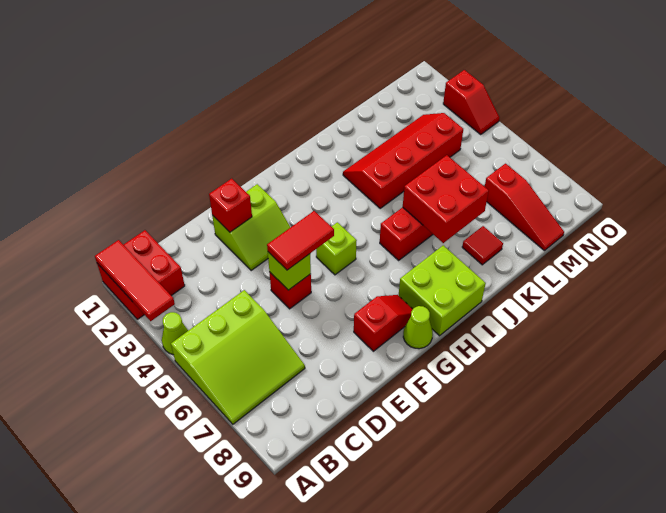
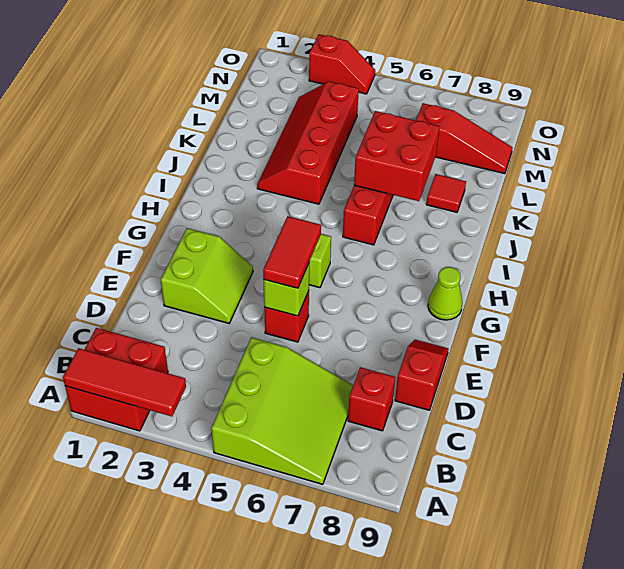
lime 1x1 cone [162,312,188,354] -> none
red 1x1 brick [209,179,252,232] -> red 1x1 brick moved to [348,367,395,431]
red 1x2 slope [354,295,413,351] -> red 1x2 slope moved to [395,340,448,410]
lime 2x2 brick [399,245,486,336] -> none

